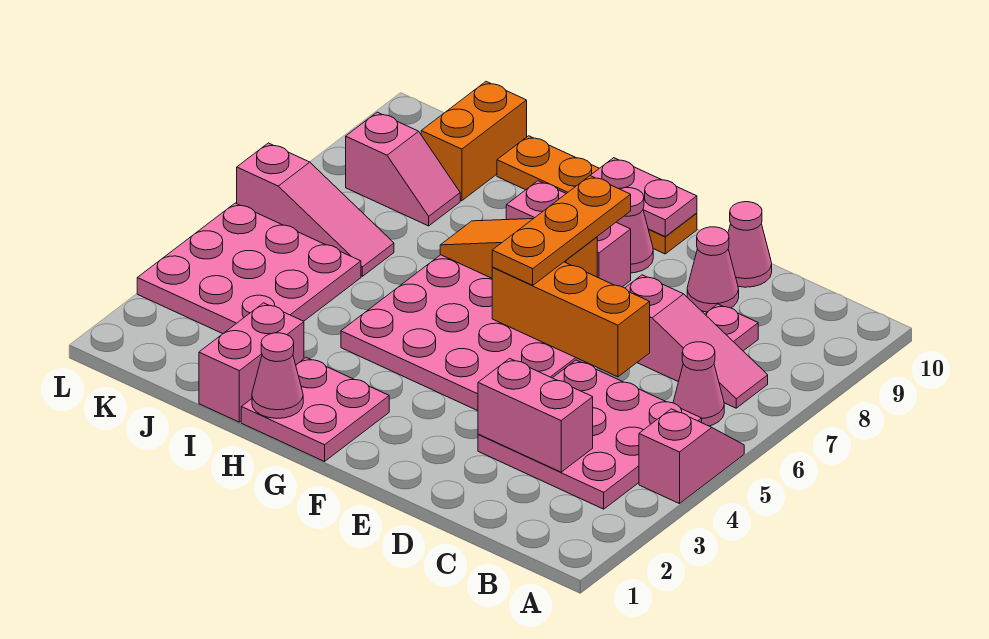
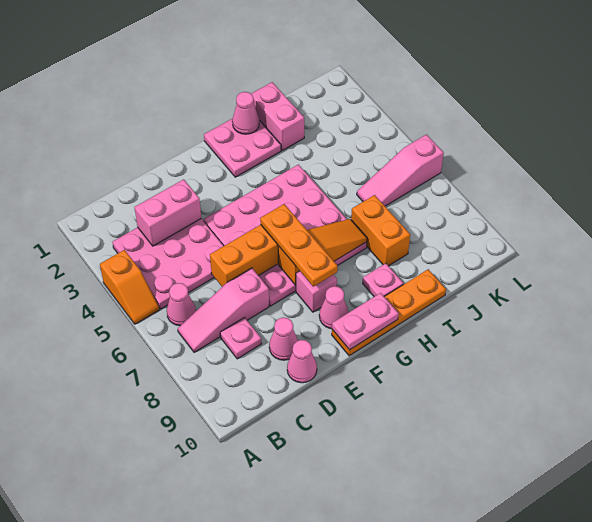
pink 1x2 slope [639,409,744,504] -> orange 1x2 slope [100,250,159,324]
pink 3x3 plate [137,203,361,334] -> none
pink 1x2 slope [346,112,460,226] -> none
orange 1x2 brick [421,82,527,201] -> orange 1x2 brick moved to [351,195,410,266]

